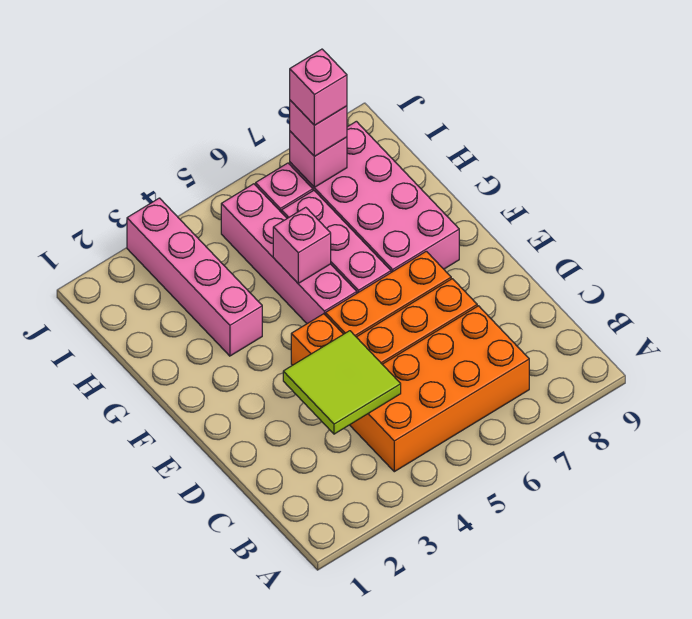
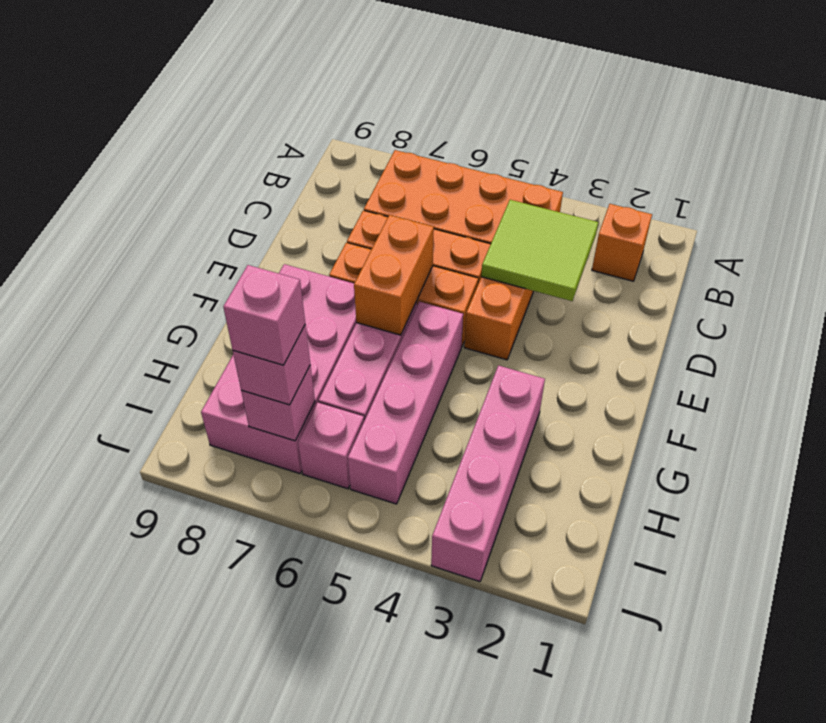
none -> orange 1x1 brick [592,204,652,281]
none -> orange 1x2 brick [354,215,434,335]
pink 1x1 brick [273,207,331,283] -> none

